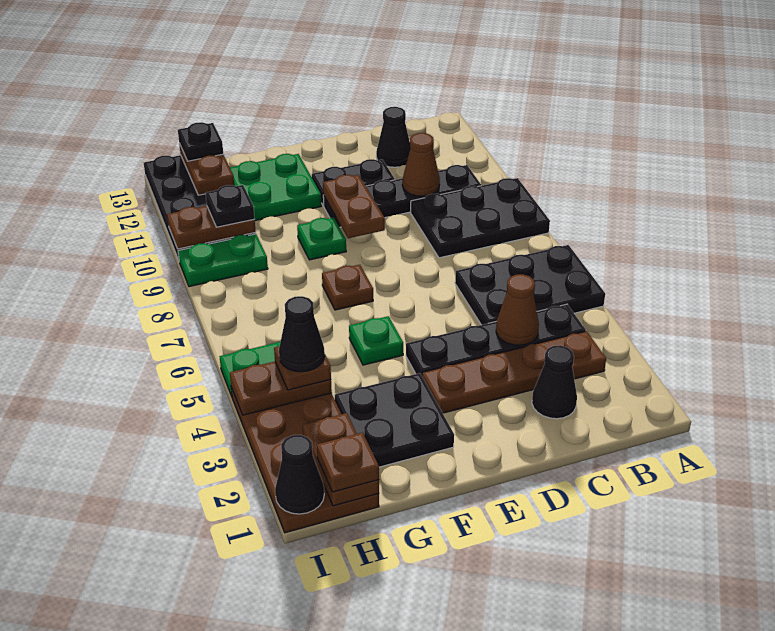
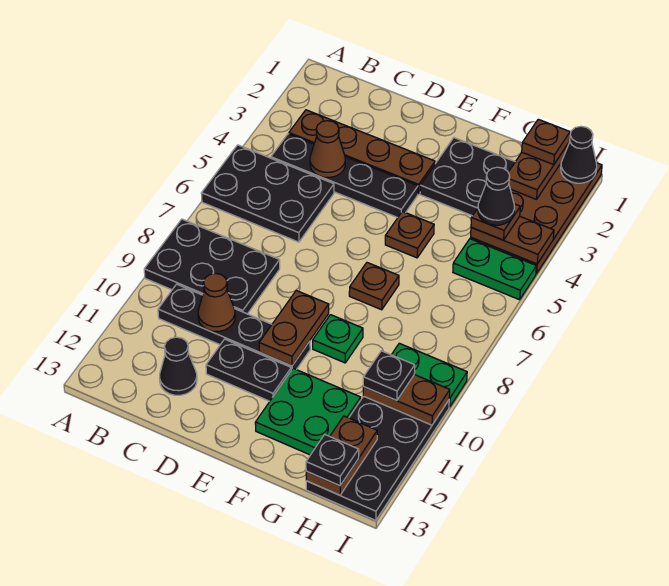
black 1x1 cone [532,345,577,419] -> none
green 1x1 plate [349,316,403,365] -> brown 1x1 plate [385,211,434,258]

